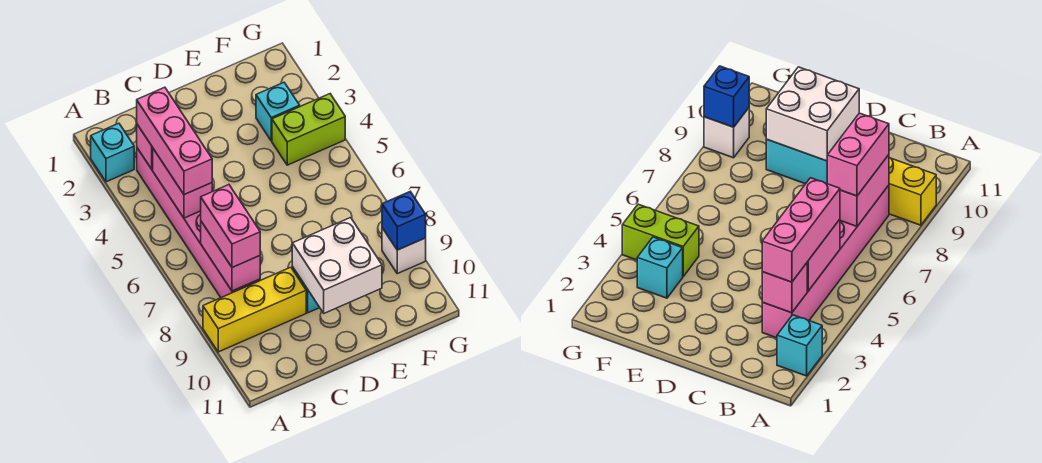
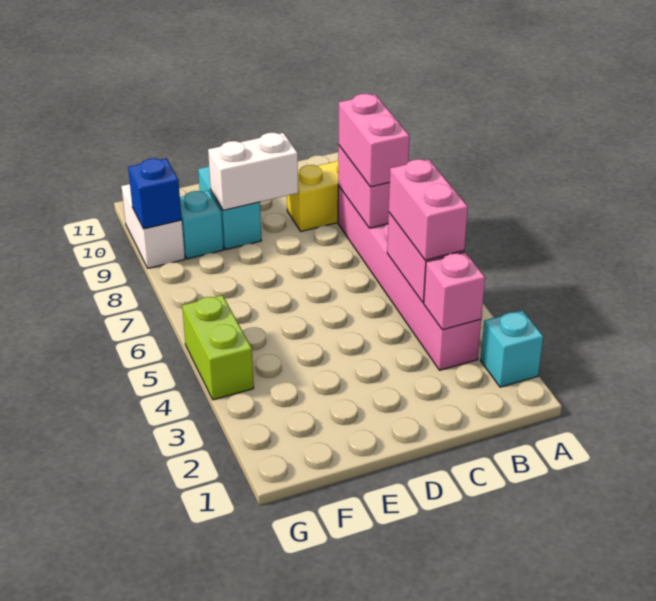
pink 1x3 brick [137,87,212,195] -> pink 1x2 brick [389,159,468,260]
cyan 1x2 brick [766,139,827,184] -> cyan 1x2 brick turned to [198,166,261,250]
white 2x2 brick [292,218,382,313] -> white 1x2 brick [208,133,298,210]
cyan 1x1 brick [256,83,300,141] -> cyan 1x1 brick moved to [180,190,224,259]
lime 1x2 brick [272,94,345,165] -> lime 1x2 brick turned to [182,295,254,400]
white 1x1 brick [382,228,426,274] -> white 1x2 brick [121,184,185,268]

